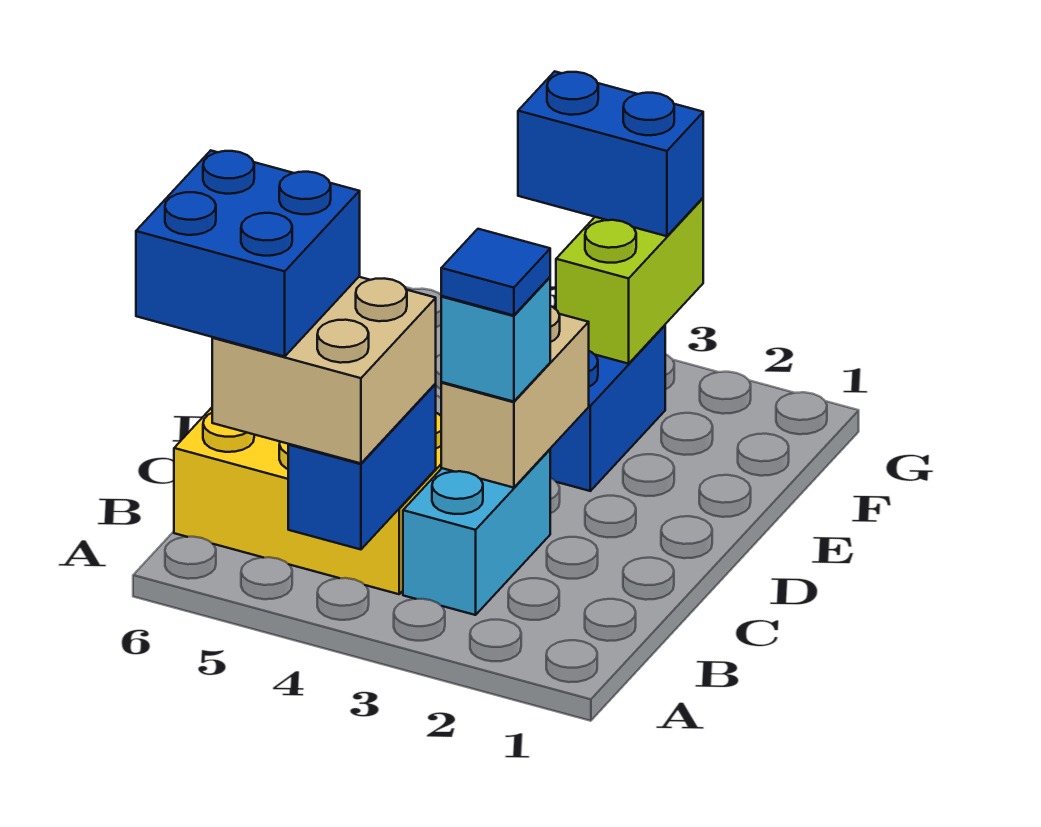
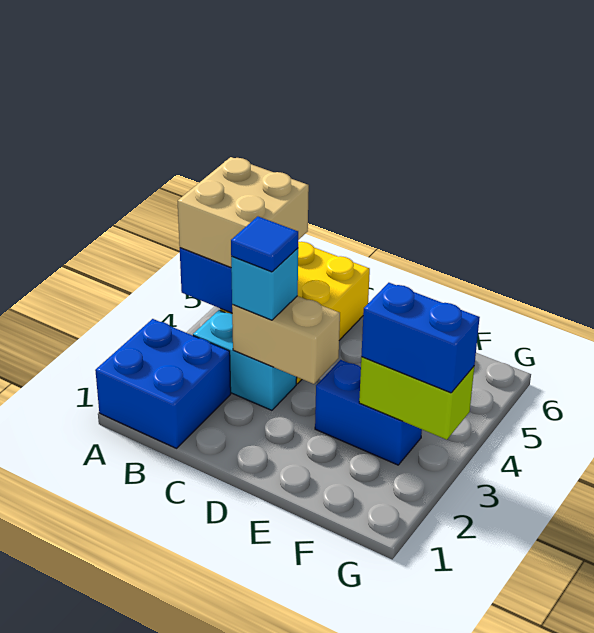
blue 2x2 brick [136,150,360,357] -> blue 2x2 brick moved to [95,319,231,448]
blue 1x2 brick [518,71,703,236] -> blue 1x2 brick turned to [361,283,480,393]

